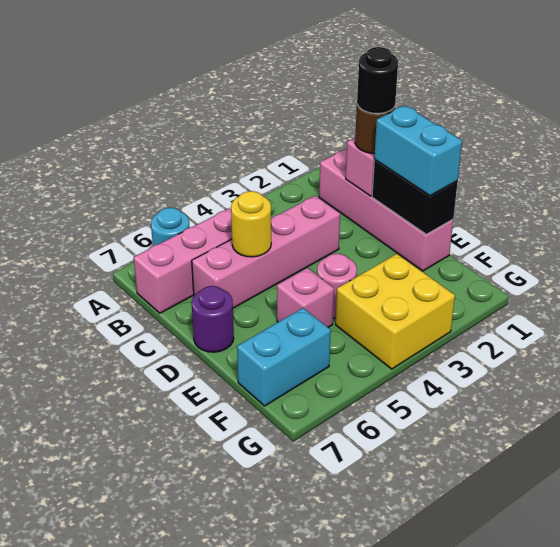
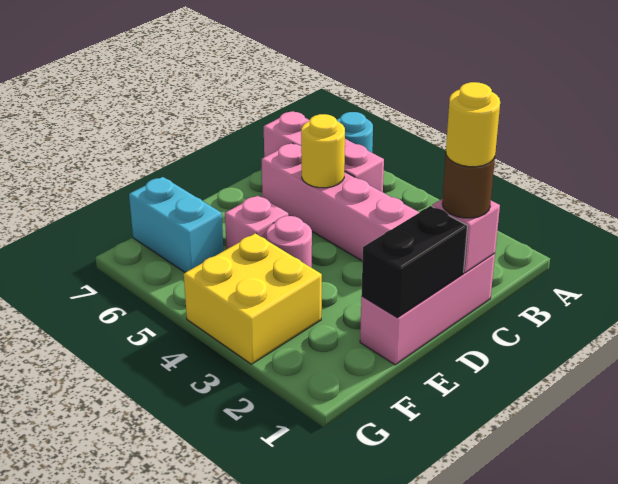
pink 1x4 brick [319,149,453,271] -> pink 1x3 brick [360,253,495,365]
black 1x1 round brick [357,47,398,114] -> yellow 1x1 round brick [446,82,500,167]
cyan 1x2 brick [374,105,462,196] -> none
purple 1x1 round brick [192,286,234,352] -> none

